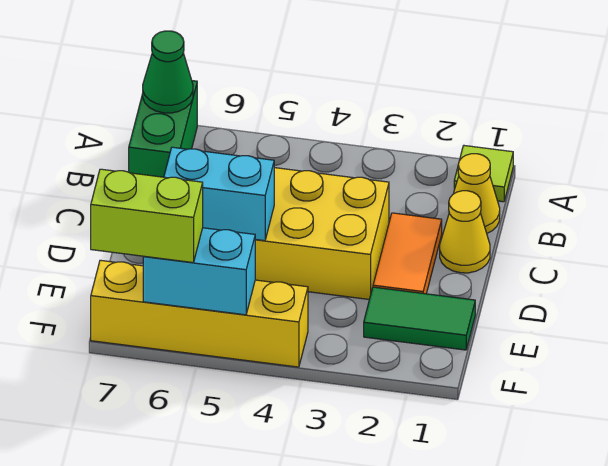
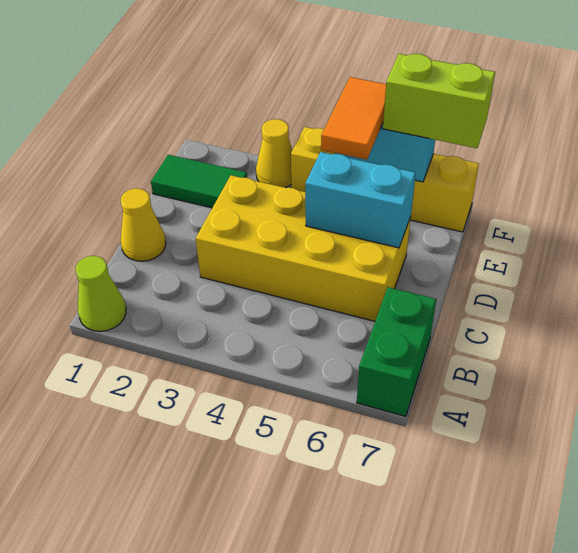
lime 1x1 tile [454,146,513,202] -> lime 1x1 cone [76,256,126,331]
green 1x1 cone [143,31,193,113] -> none
yellow 1x1 cone [453,154,500,233] -> yellow 1x1 cone moved to [256,119,292,187]
orange 1x2 tile [373,213,442,294] -> orange 1x2 tile moved to [321,77,386,160]

